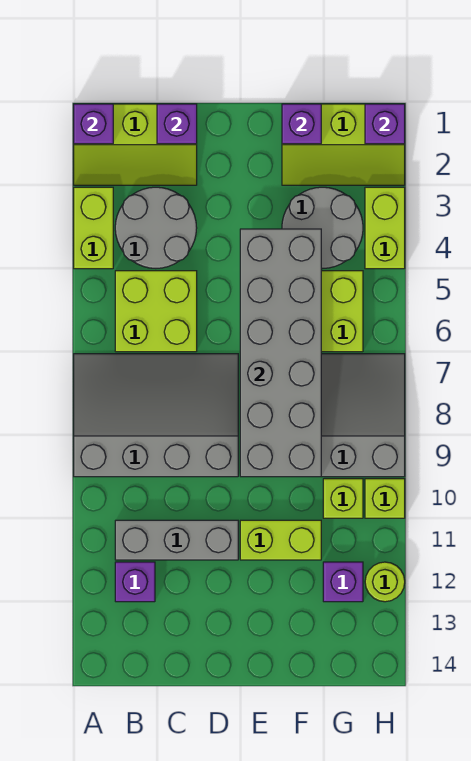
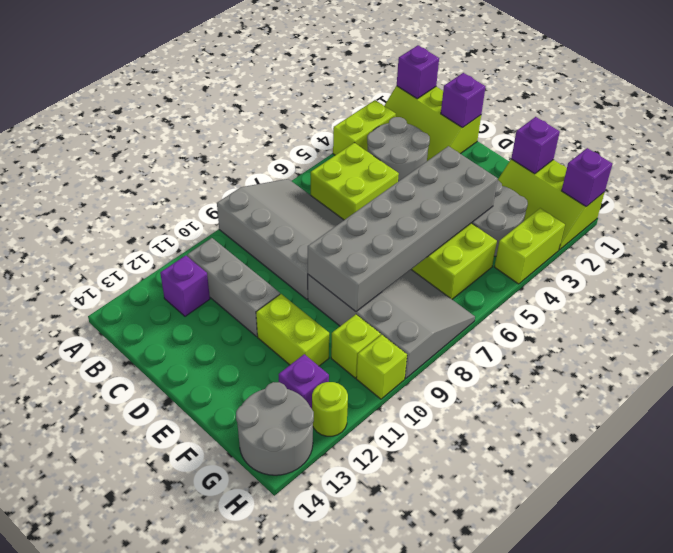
none -> grey 2x2 round brick [236,382,314,475]

